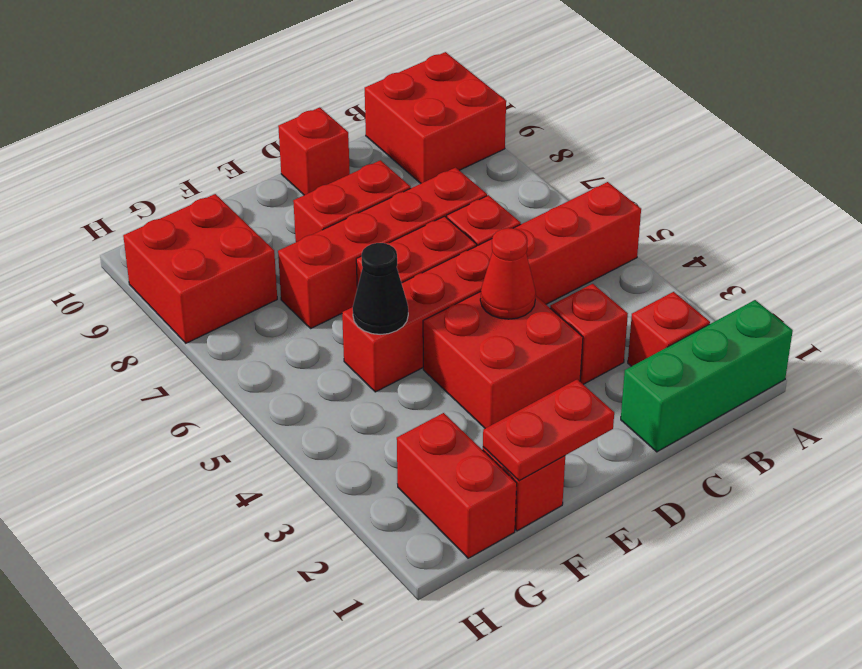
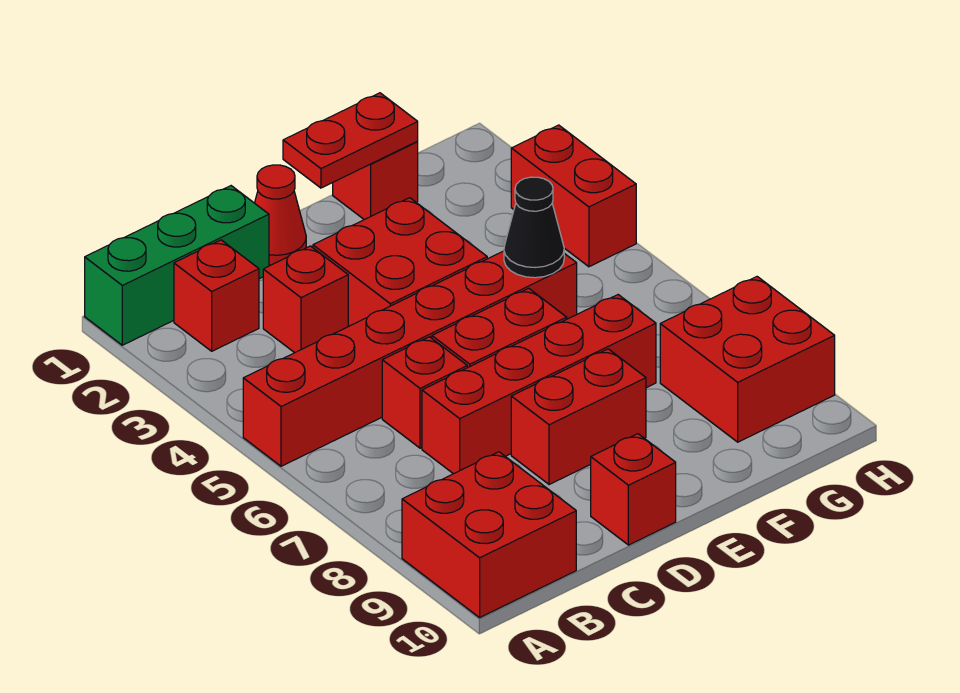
red 1x1 cone [480,228,536,319] -> red 1x1 cone moved to [255,165,306,265]
red 1x2 brick [397,413,517,558] -> red 1x2 brick moved to [511,125,636,267]

